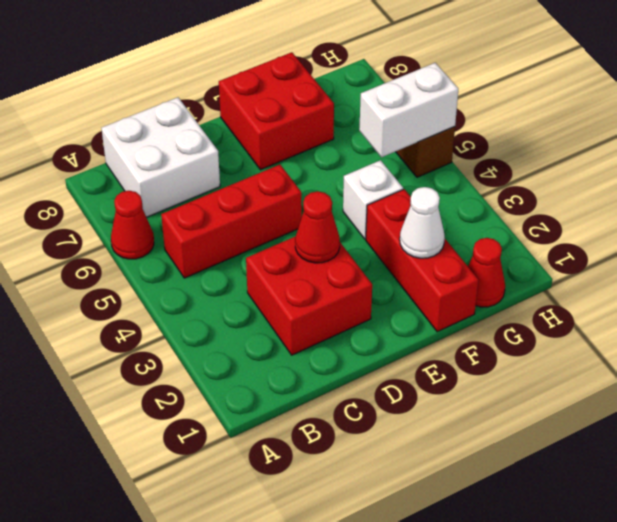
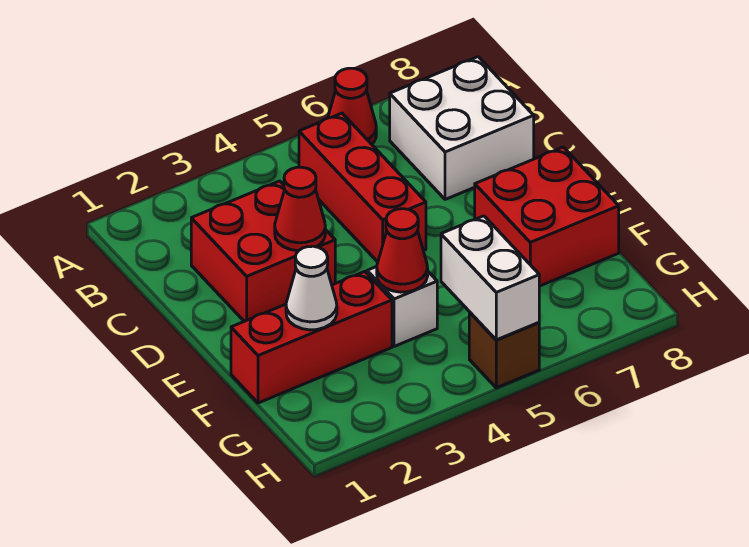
red 1x1 cone [468,238,505,307] -> red 1x1 cone moved to [377,209,428,292]

